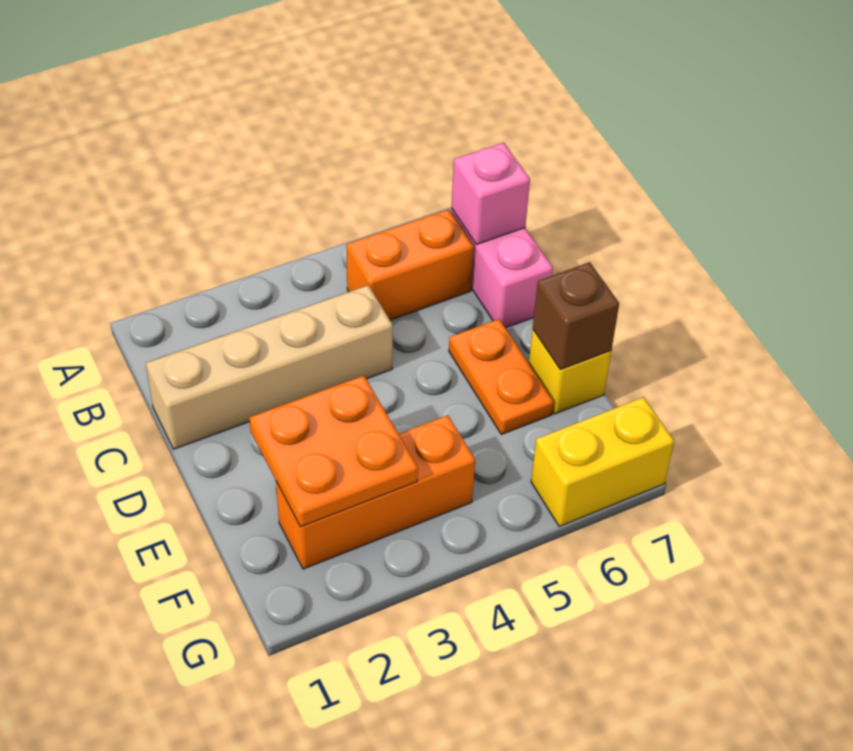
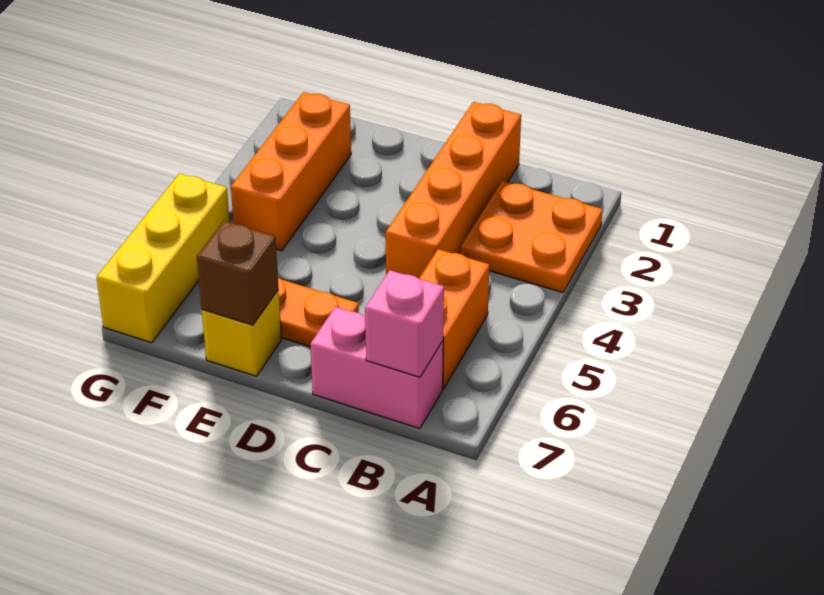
tan 1x4 brick [146,285,393,449] -> orange 1x4 brick [386,102,521,279]
orange 2x2 plate [249,376,418,527] -> orange 2x2 plate moved to [461,181,603,292]
yellow 1x2 brick [531,397,674,527] -> yellow 1x3 brick [97,174,230,343]

